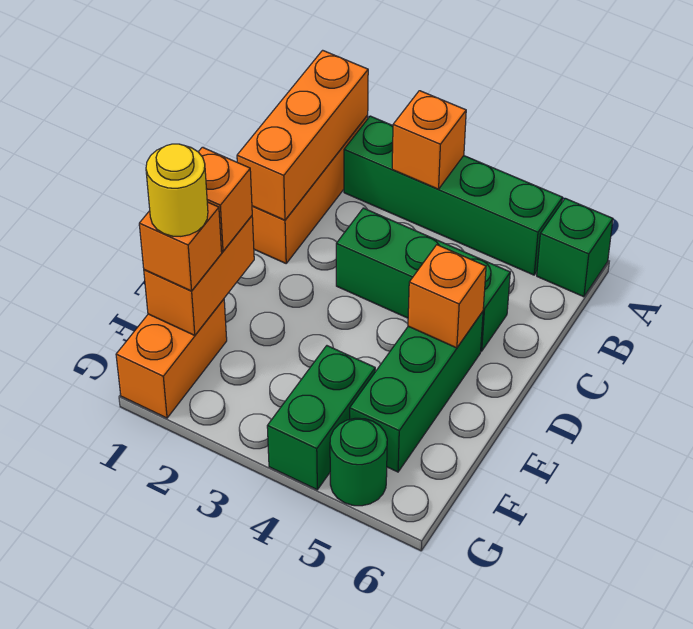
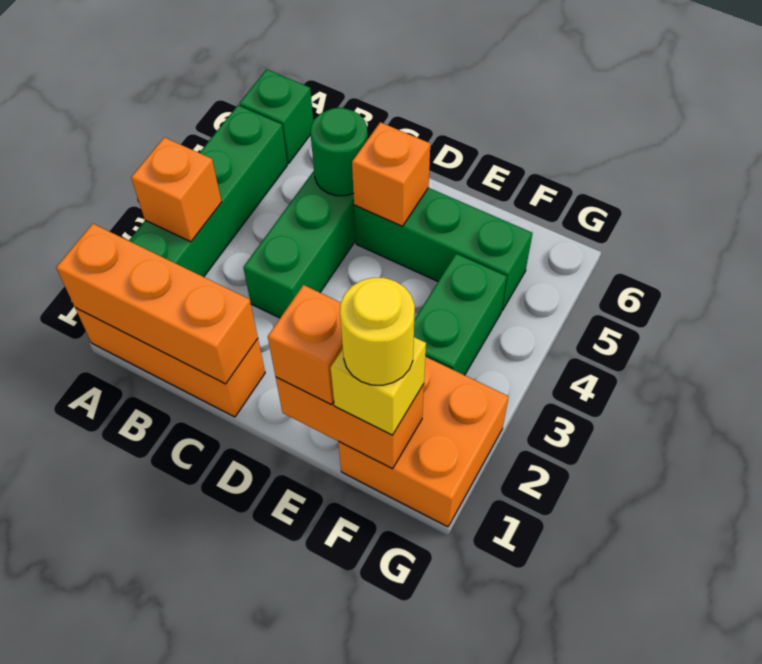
orange 1x2 brick [116,299,227,418] -> orange 2x2 brick [338,357,509,527]
orange 1x1 brick [139,202,222,291] -> yellow 1x1 brick [331,337,426,435]
green 1x2 brick [267,346,375,490] -> green 1x2 brick turned to [414,254,507,375]
green 1x1 round brick [330,418,387,506] -> green 1x1 round brick moved to [310,108,368,196]

